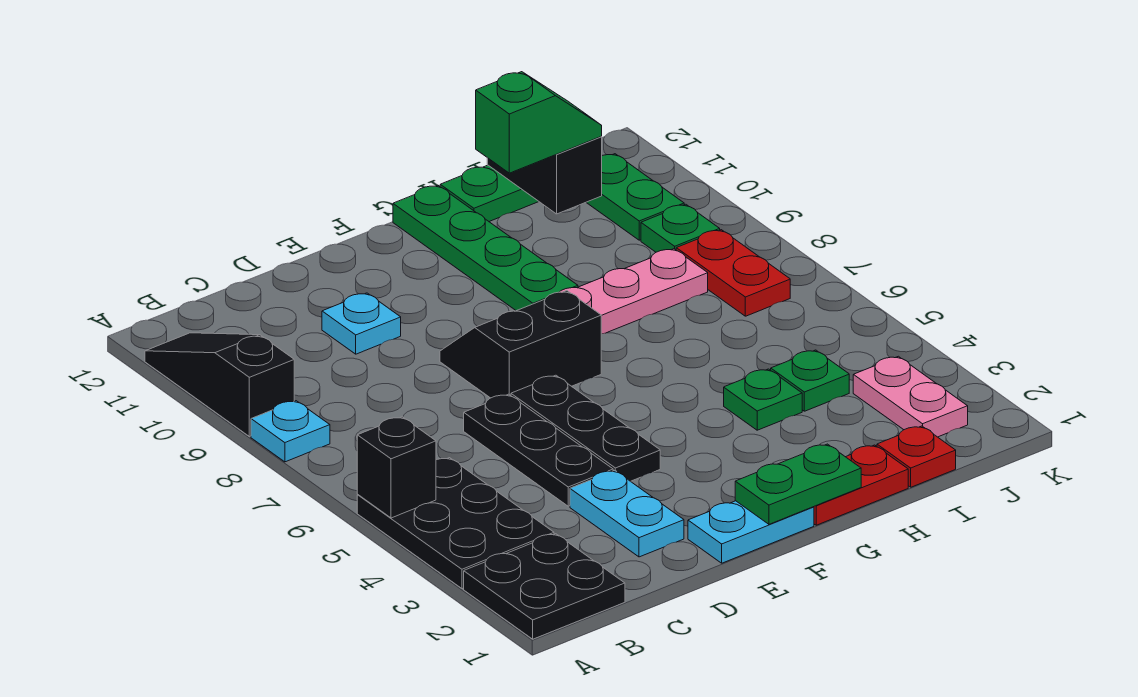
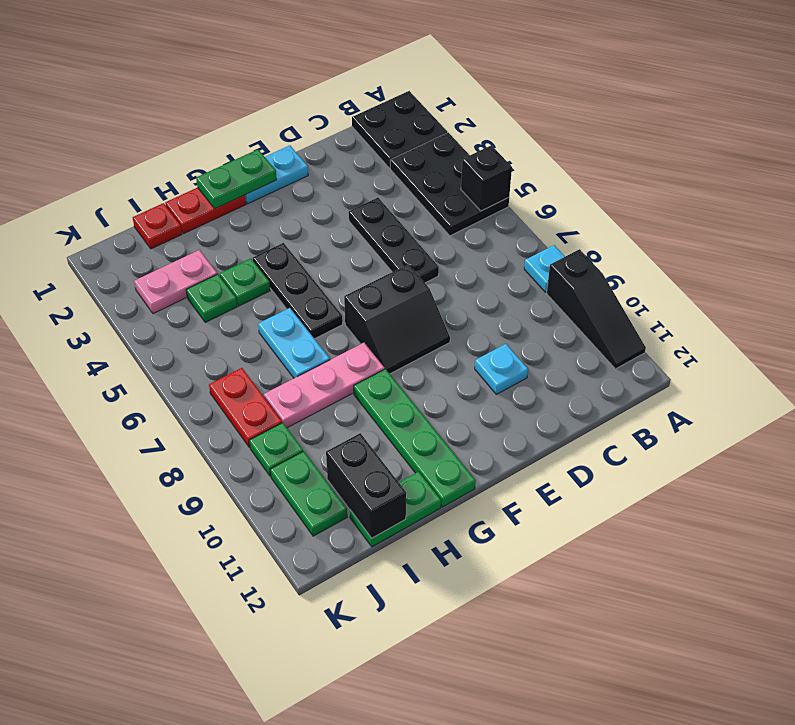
cyan 1x2 plate [570,470,684,557] -> cyan 1x2 plate moved to [258,308,330,378]
black 1x3 plate [511,375,660,481] -> black 1x3 plate moved to [253,243,343,339]
green 1x2 slope [476,72,602,173] -> none
pink 1x2 plate [853,356,968,437] -> pink 1x2 plate turned to [134,250,217,314]

